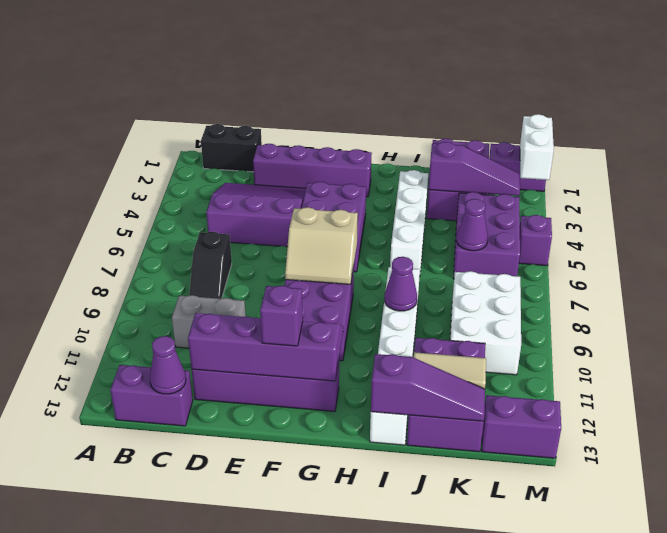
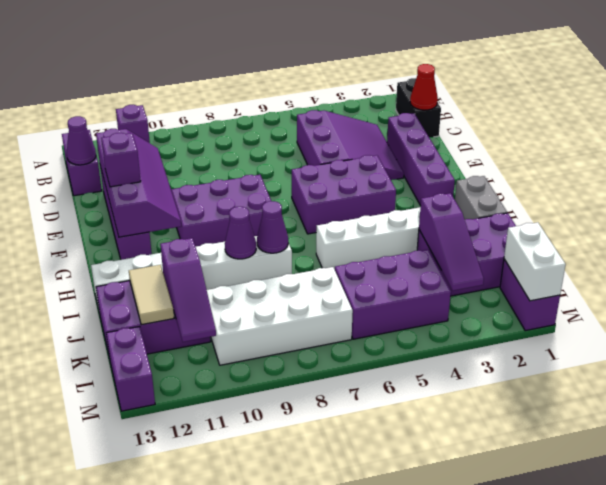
none -> red 1x1 cone [410,64,438,110]
black 1x2 slope [189,232,232,299] -> none
grey 1x2 brick [172,295,246,348] -> grey 1x2 brick moved to [455,176,507,220]
tan 2x2 slope [285,207,358,284] -> none
purple 1x3 slope [371,354,485,421] -> purple 1x3 slope moved to [160,238,216,342]
purple 1x1 cone [457,199,488,251] -> purple 1x1 cone moved to [257,201,288,253]
white 2x3 brick [450,271,521,375] -> white 2x4 brick [207,267,353,365]
white 1x2 brick [520,114,554,180] -> white 1x2 brick turned to [504,222,566,301]
purple 1x1 brick [519,215,552,266] -> purple 1x1 brick moved to [116,105,150,143]

